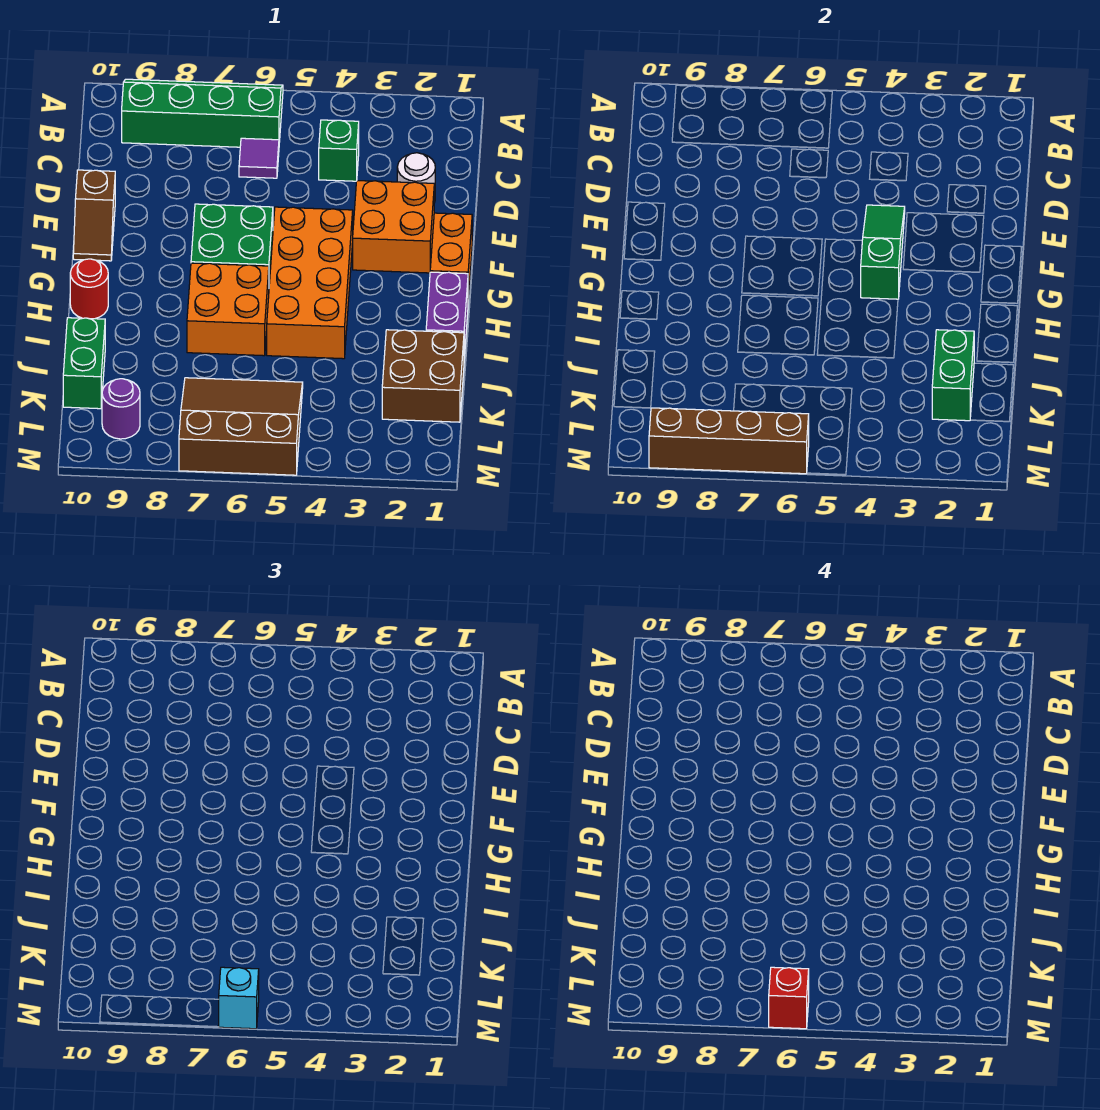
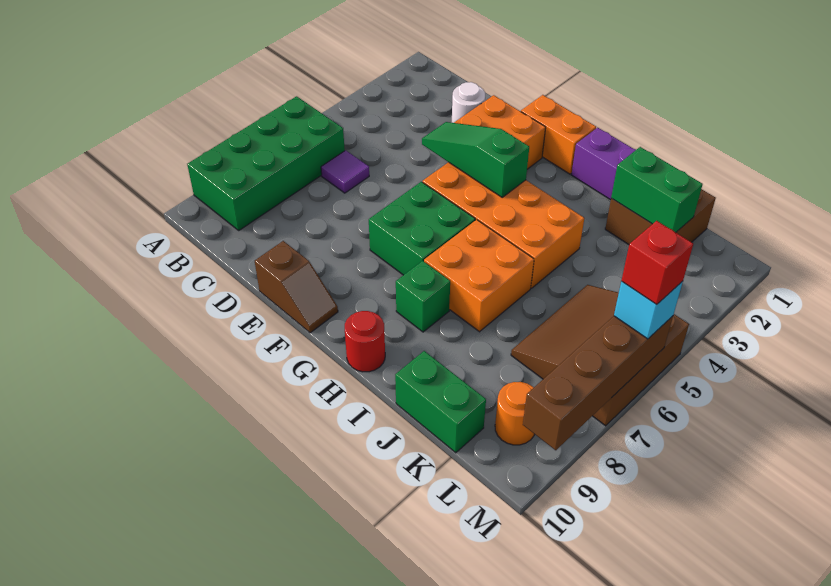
green 2x4 slope [122,79,283,147] -> green 2x4 brick [187,96,345,230]
green 1x1 brick [319,120,359,181] -> green 1x1 brick moved to [396,261,450,332]
purple 1x1 round brick [102,379,140,439] -> orange 1x1 round brick [495,382,534,445]

